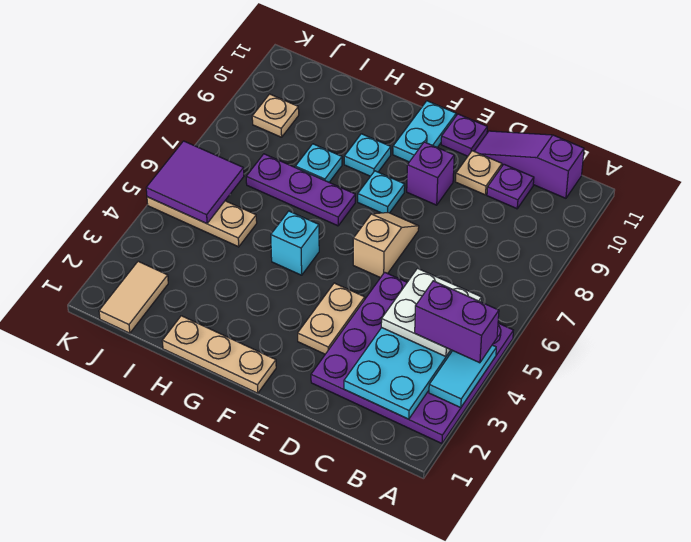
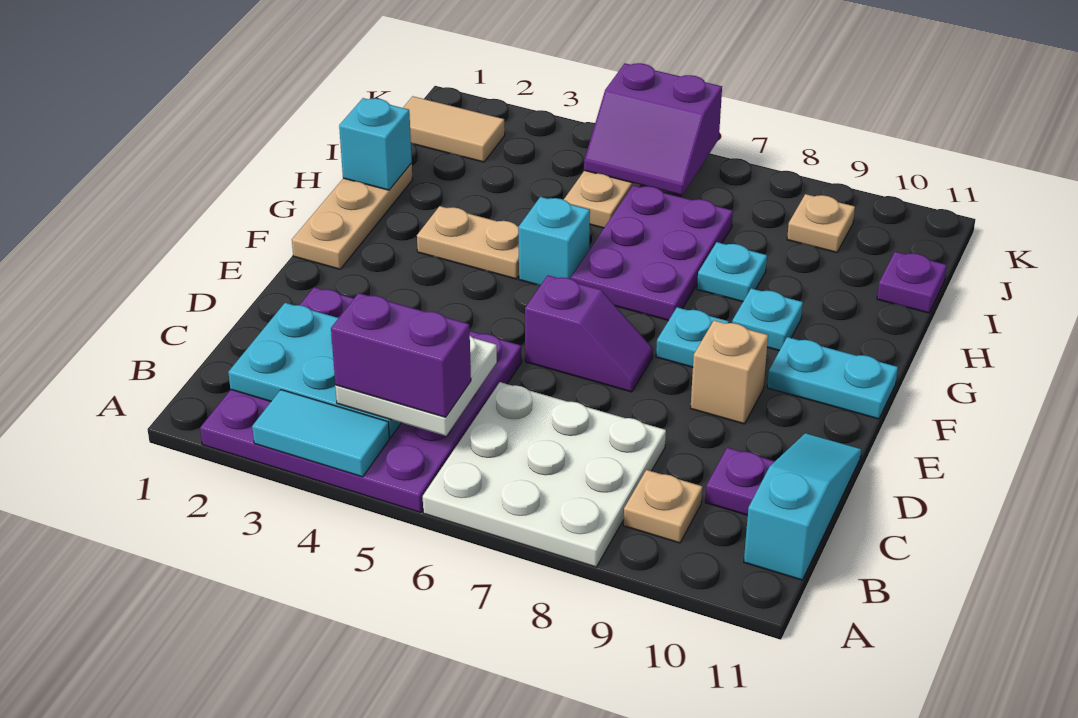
purple 1x2 brick [415,281,499,363] -> purple 1x2 brick turned to [331,293,471,417]
none -> white 3x3 plate [423,382,666,567]
purple 1x3 slope [474,131,584,198] -> cyan 1x3 slope [744,433,861,580]
tan 1x1 plate [455,151,502,195] -> tan 1x1 plate moved to [623,470,702,543]
tan 1x2 plate [298,283,365,354] -> tan 1x2 plate moved to [417,206,519,279]
tan 1x2 slope [353,213,419,278] -> purple 1x2 slope [525,275,653,392]
purple 1x1 brick [407,142,454,205] -> tan 1x1 brick [691,320,768,424]
purple 1x1 plate [441,114,487,156] -> purple 1x1 plate moved to [877,252,947,313]
purple 1x3 plate [246,154,355,226] -> purple 2x3 plate [571,185,733,321]
none -> cyan 1x1 brick [339,98,412,190]
purple 2x2 tile [146,141,244,224] -> purple 2x2 slope [584,63,722,195]

